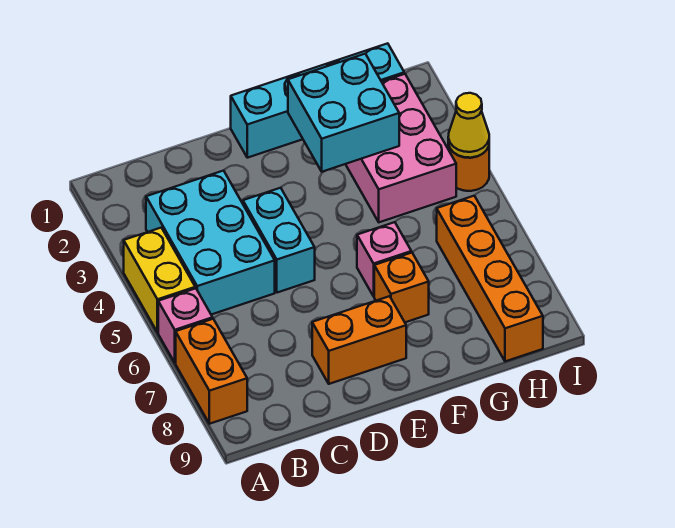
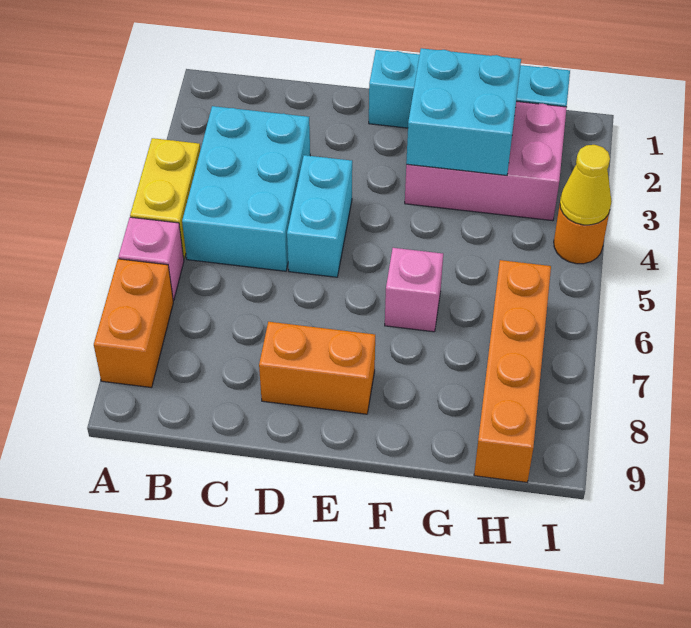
orange 1x1 brick [374,253,429,322] -> none
pink 2x3 brick [346,74,456,222] -> pink 2x3 brick turned to [405,101,567,221]

